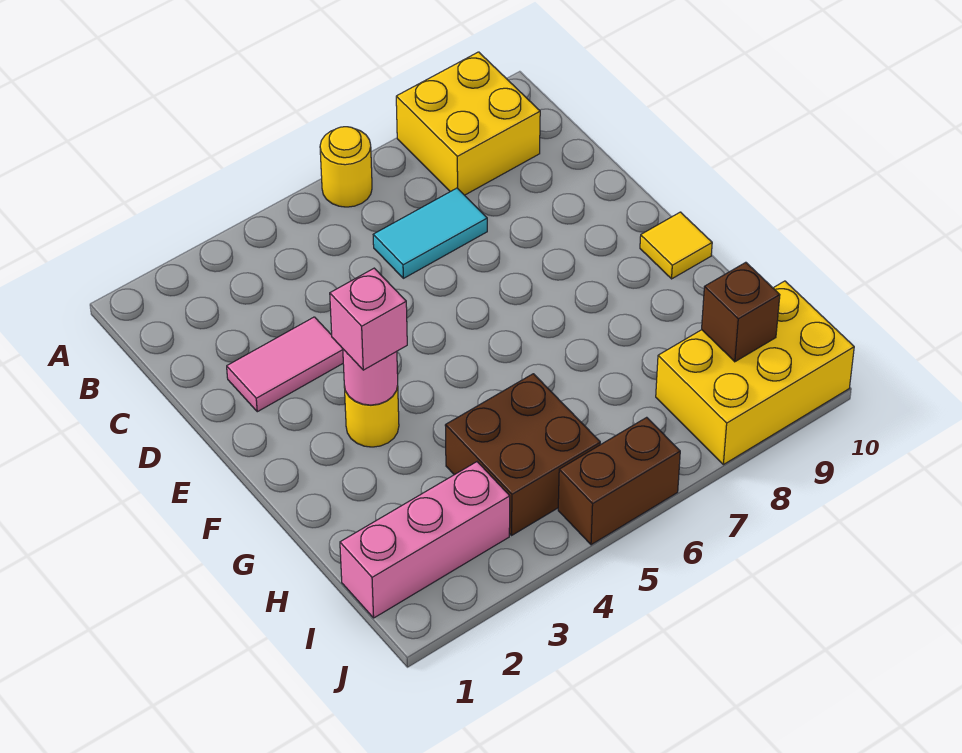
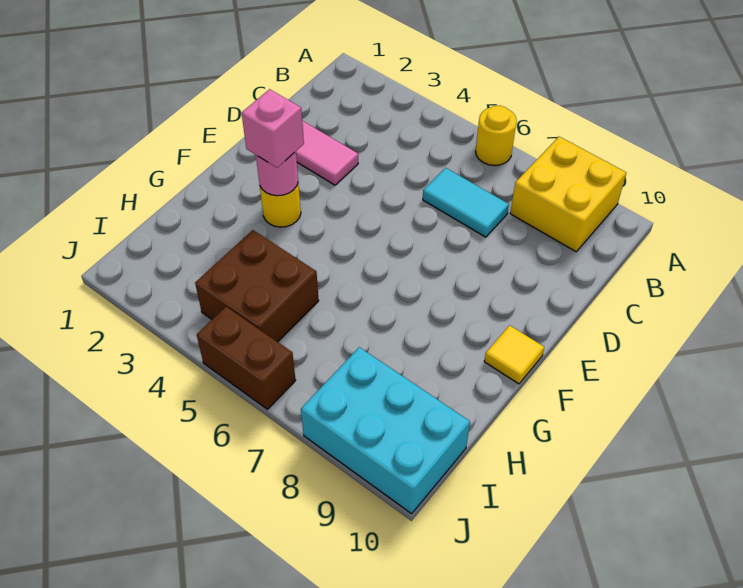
pink 1x3 brick [340,462,510,618] -> none
yellow 2x3 brick [656,281,854,465] -> cyan 2x3 brick [301,347,470,514]
brown 1x1 brick [702,262,780,362] -> none

